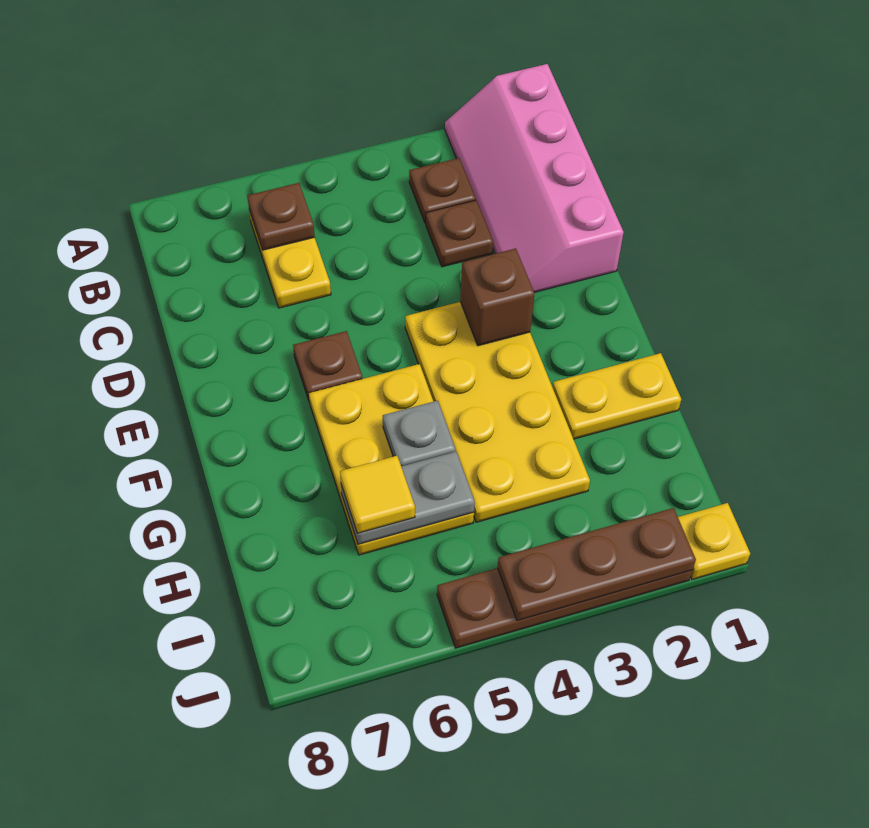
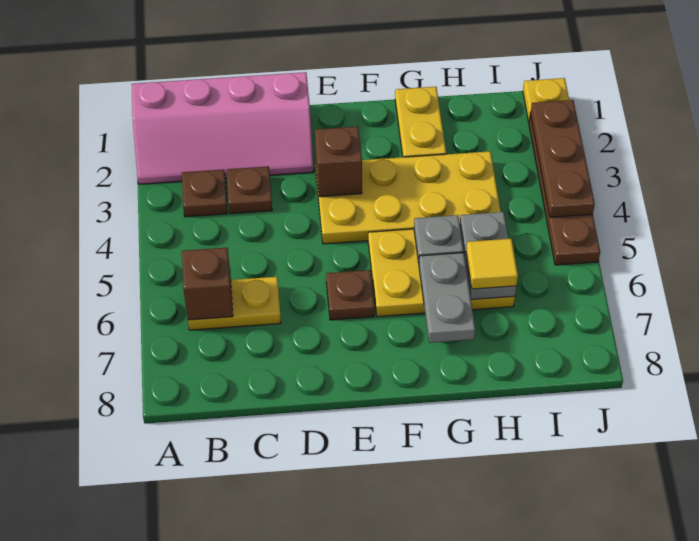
brown 1x1 plate [247,183,315,250] -> brown 1x1 brick [182,248,233,320]
none -> grey 1x2 plate [419,252,475,343]

